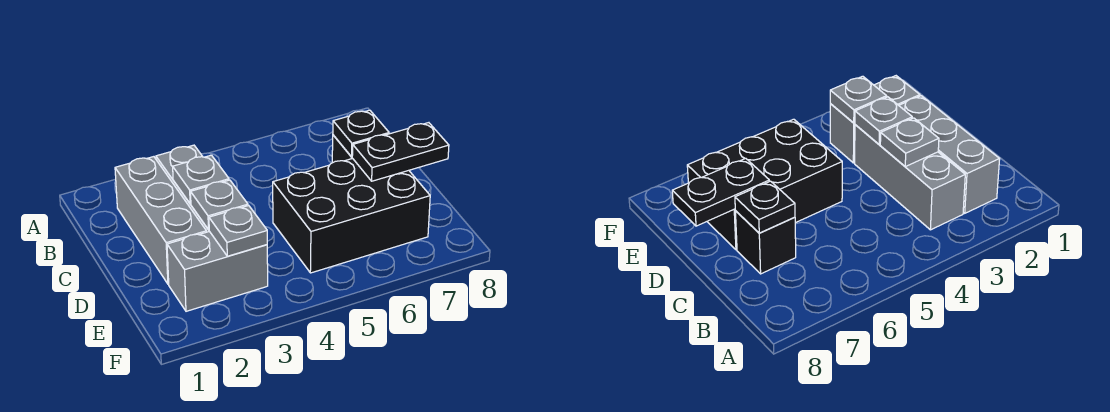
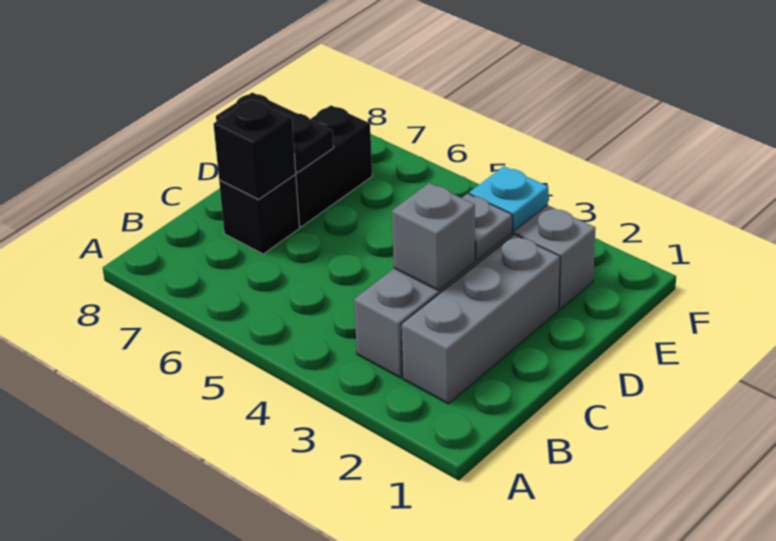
grey 1x1 plate [173,155,229,204] -> grey 1x1 brick [392,183,475,290]
black 1x1 plate [333,110,389,157] -> black 1x1 brick [214,99,296,199]
black 2x3 brick [273,158,430,273] -> black 1x2 brick [296,105,372,227]
grey 1x1 plate [209,206,267,256] -> cyan 1x1 plate [469,166,548,231]

